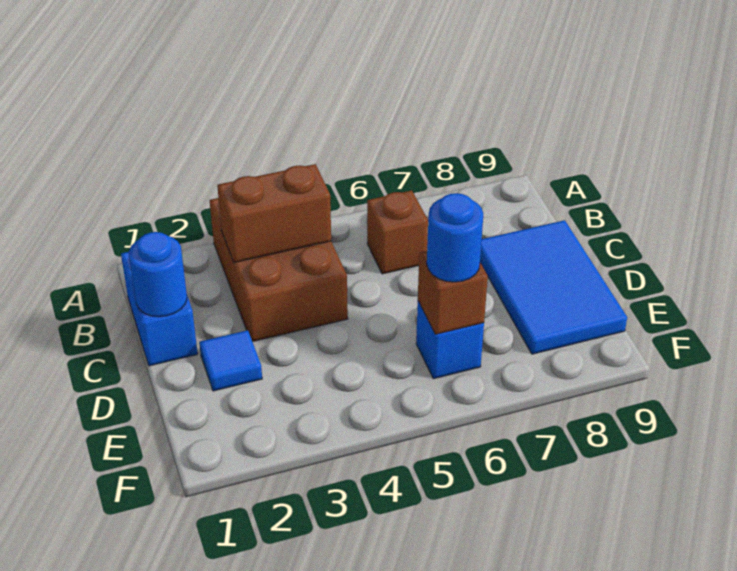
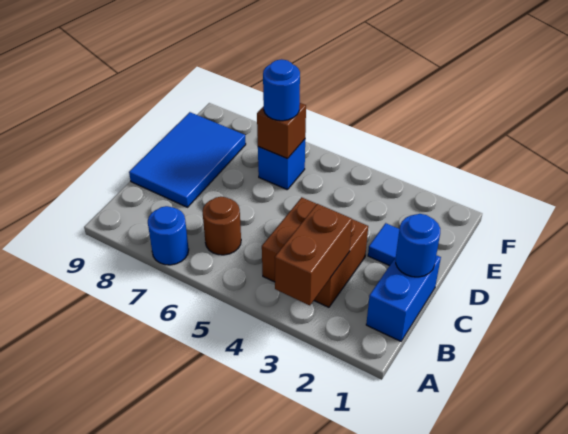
brown 2x3 brick [210,198,348,342] -> brown 2x2 brick [262,197,368,307]
none -> blue 1x1 round brick [148,206,189,265]
brown 1x2 brick [217,164,331,263] -> brown 1x2 brick turned to [275,204,352,305]
brown 1x1 brick [367,190,428,274] -> brown 1x1 round brick [203,197,241,255]

